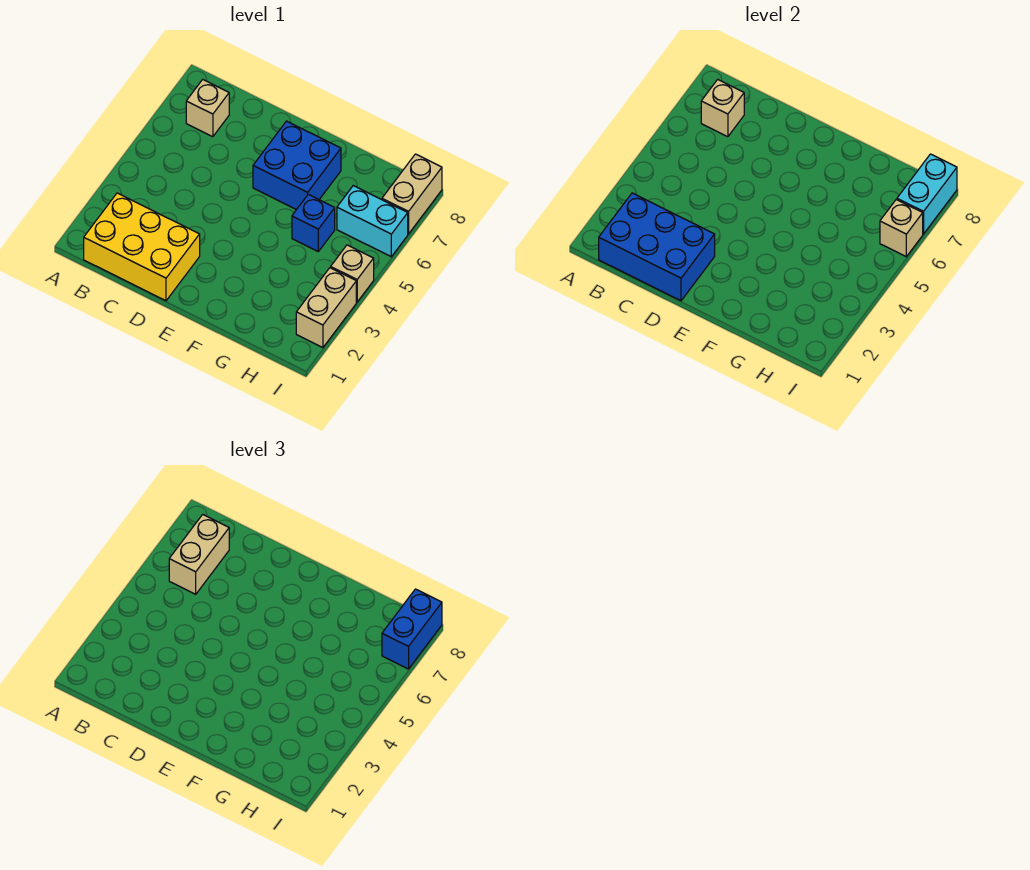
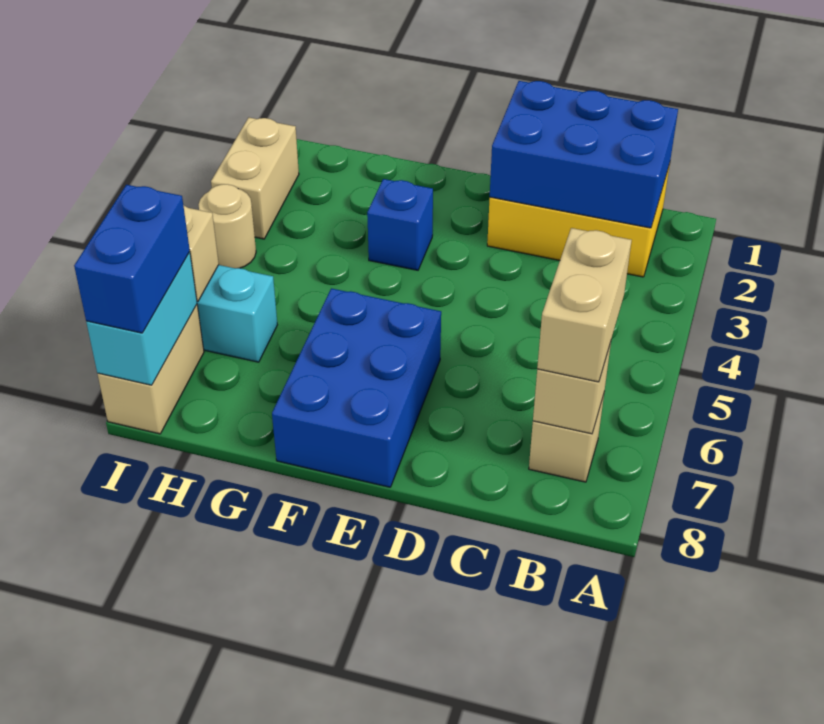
blue 2x2 brick [253,121,341,210] -> blue 2x3 brick [272,288,441,487]
blue 1x1 brick [292,194,335,251] -> blue 1x1 brick moved to [367,179,433,270]
tan 1x1 brick [331,245,374,302] -> tan 1x1 round brick [198,184,256,268]

